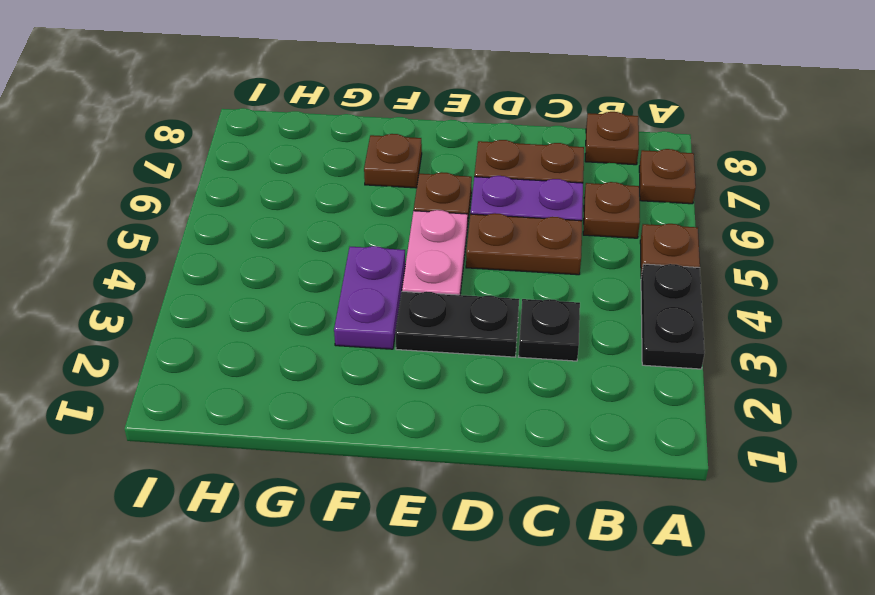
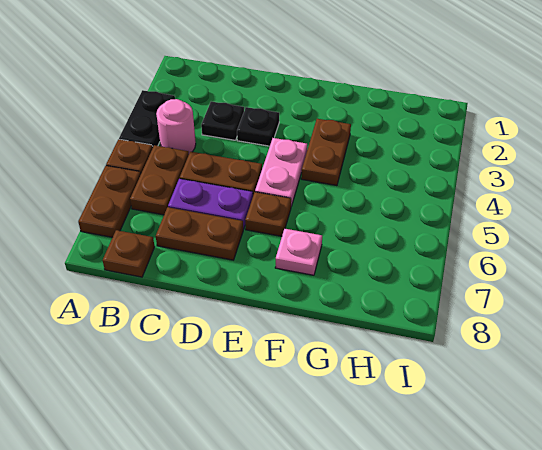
brown 1x1 plate [639,149,696,204] -> brown 1x2 plate [78,166,141,237]
none -> pink 1x1 round brick [156,99,196,153]
brown 1x1 plate [583,182,640,238] -> brown 1x2 plate [130,145,189,215]
black 1x2 plate [395,292,519,357] -> black 1x1 plate [237,107,279,146]
purple 1x2 plate [334,246,405,349] -> brown 1x2 plate [301,119,351,185]
brown 1x1 plate [364,134,422,188] -> pink 1x1 plate [275,229,322,275]

